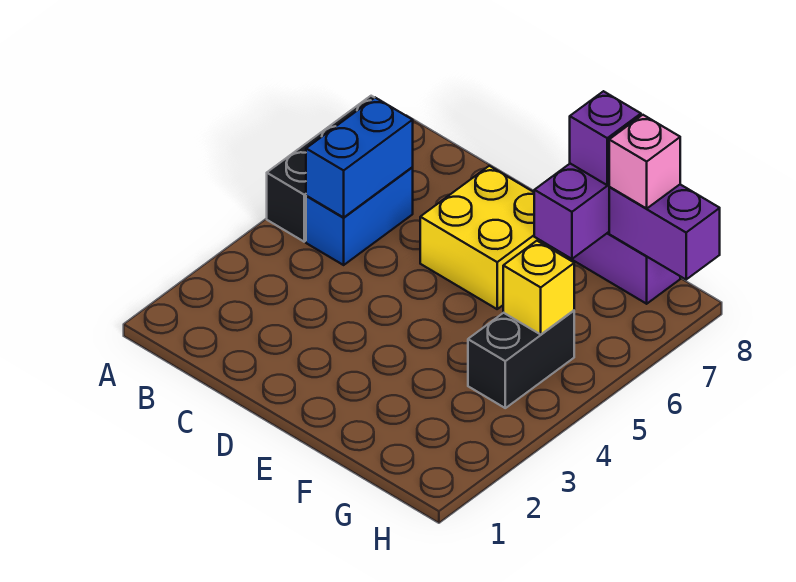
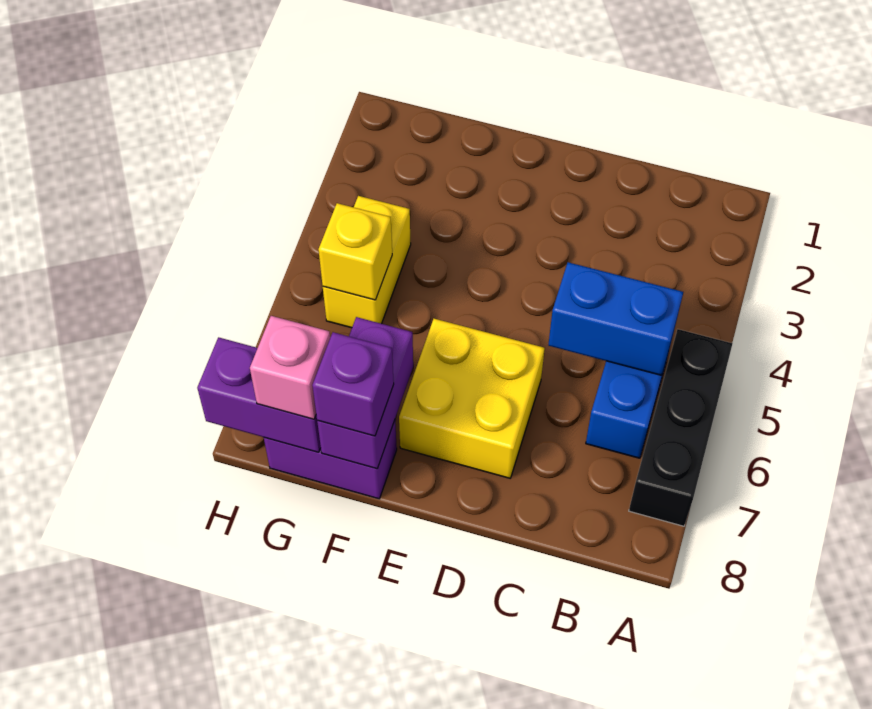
blue 1x2 brick [306,98,413,217] -> blue 1x2 brick turned to [548,262,683,375]
black 1x2 brick [468,311,574,408] -> yellow 1x2 brick [323,196,411,328]

